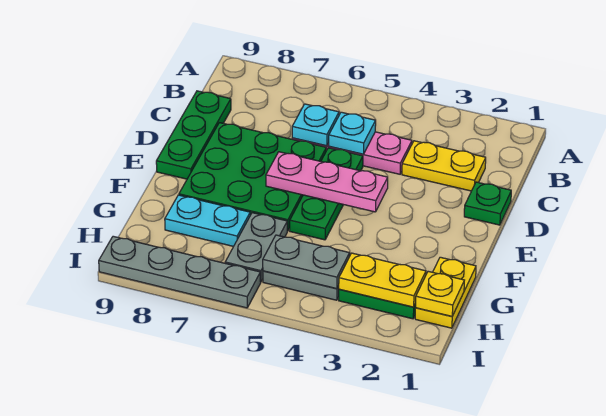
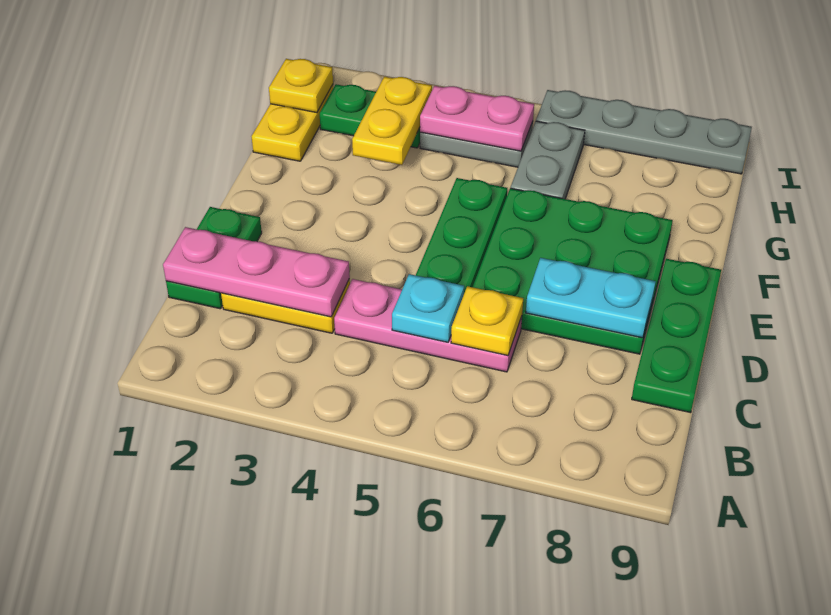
cyan 1x1 plate [292,104,339,146] -> yellow 1x1 plate [451,286,523,356]
green 1x1 plate [464,182,511,225] -> green 1x2 plate [166,207,262,309]
pink 1x3 plate [266,152,388,212] -> pink 1x3 plate moved to [163,227,350,317]
cyan 1x2 plate [165,195,250,246] -> cyan 1x2 plate moved to [526,258,656,338]
yellow 1x2 plate [339,253,426,307] -> yellow 1x2 plate turned to [352,77,432,165]
grey 1x2 plate [263,235,350,289] -> pink 1x2 plate [420,86,534,151]

